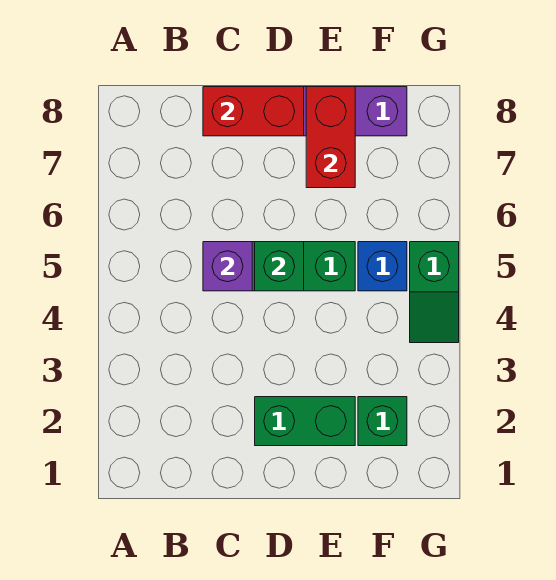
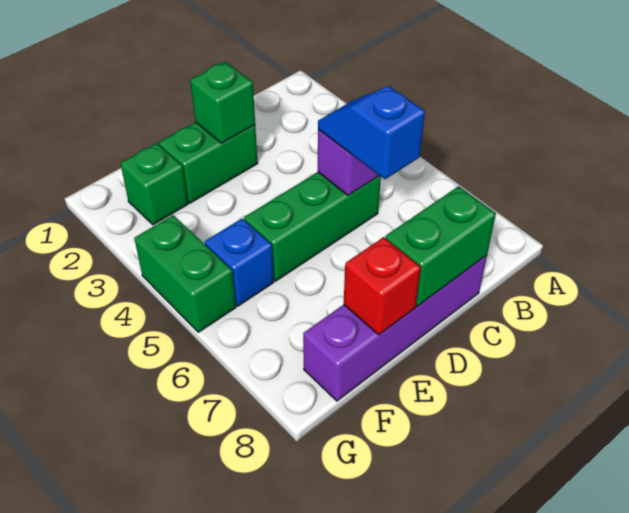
none -> blue 1x2 slope [318,86,425,179]
red 1x2 brick [203,87,304,136] -> green 1x2 brick [385,186,496,306]
green 1x1 brick [255,242,304,291] -> green 1x1 brick moved to [190,62,255,143]
red 1x2 brick [306,87,355,188] -> red 1x1 brick [344,237,421,335]
green 1x2 slope [410,242,459,343] -> green 1x2 brick [134,215,236,332]

